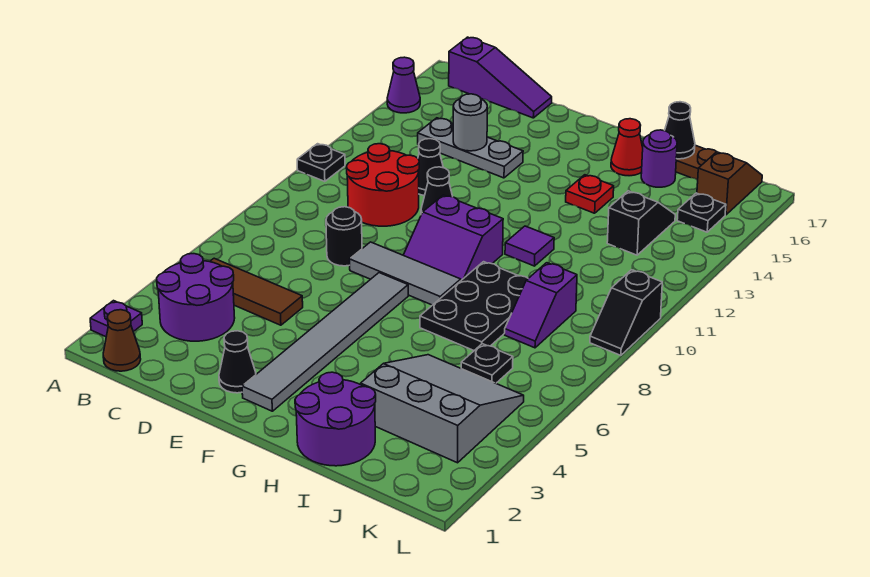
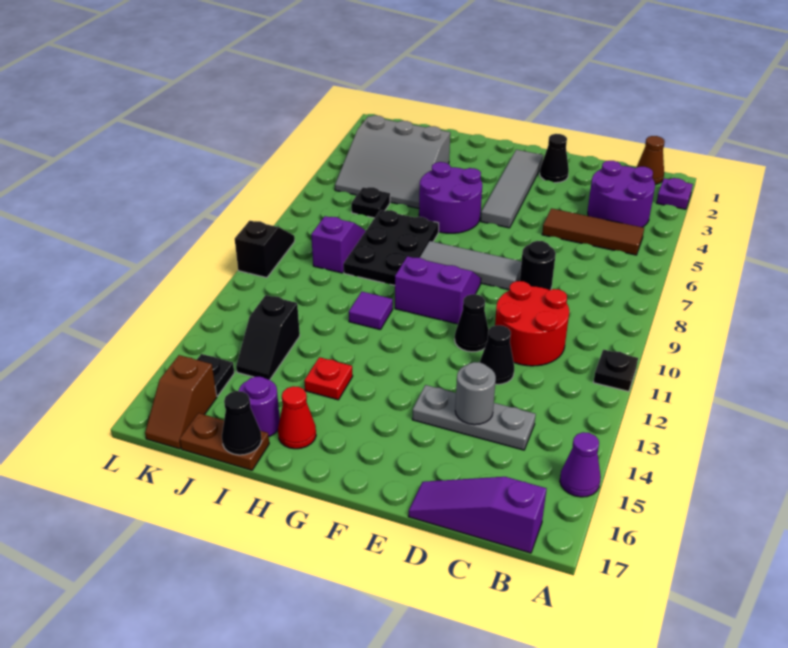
grey 1x6 tile [242,273,408,411] -> grey 1x4 tile [481,150,543,228]
purple 2x2 round brick [295,372,376,466] -> purple 2x2 round brick moved to [419,162,482,233]

